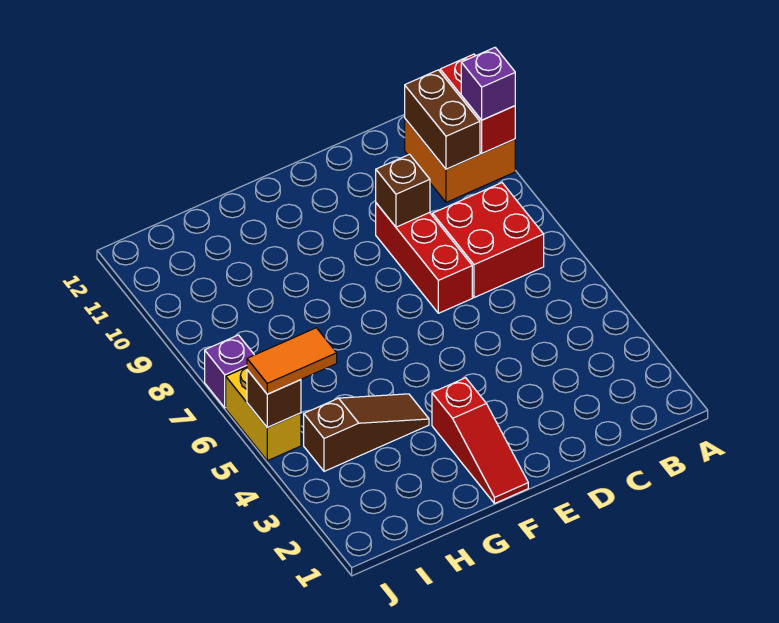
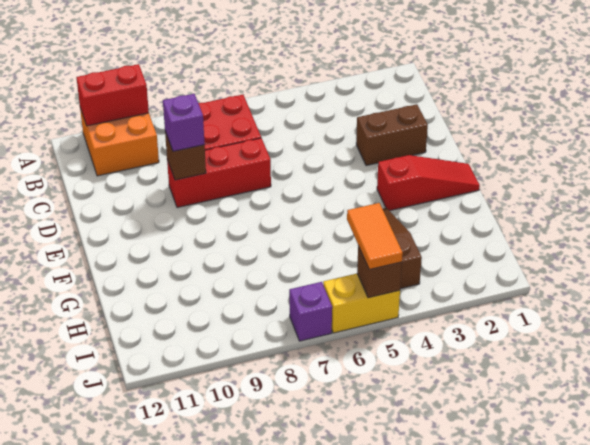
purple 1x1 brick [461,48,515,120] -> purple 1x1 brick moved to [163,94,205,151]
brown 1x2 brick [405,70,480,169] -> brown 1x2 brick moved to [356,104,428,166]

